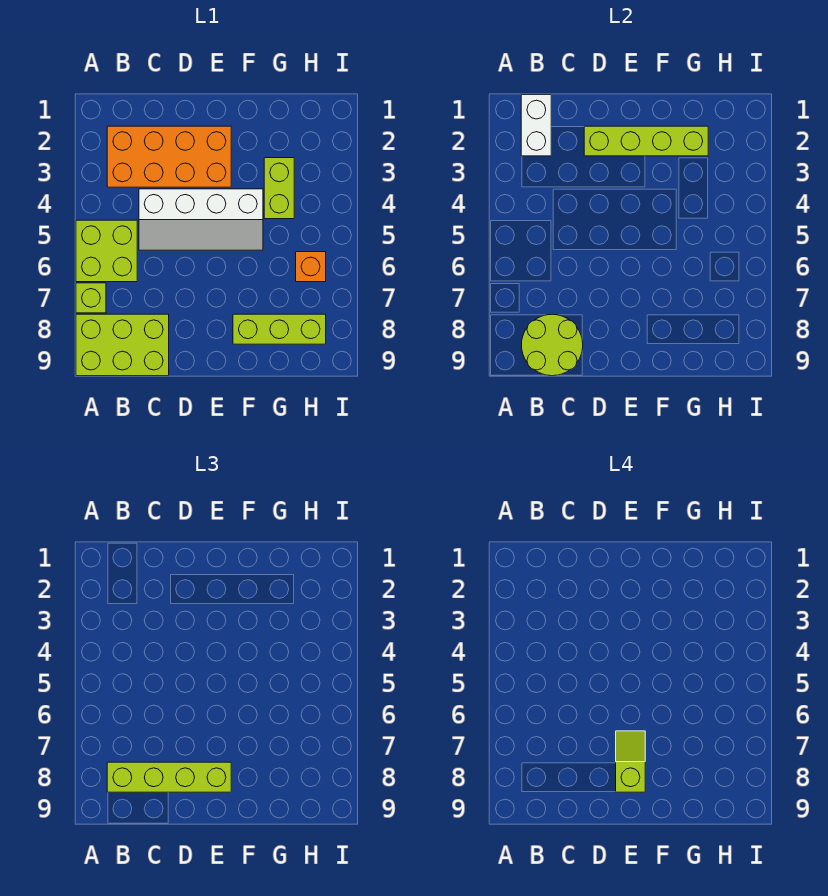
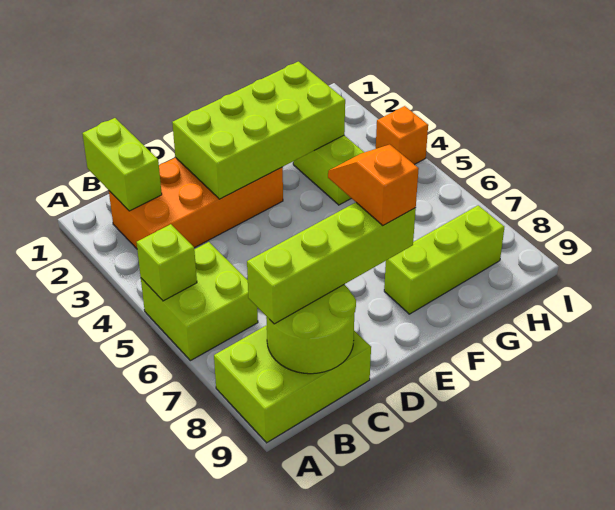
lime 1x1 brick [76,283,106,313] -> lime 1x1 brick moved to [137,224,197,301]
white 1x2 brick [521,95,551,156] -> lime 1x2 brick [82,118,162,211]
white 2x4 slope [139,189,263,250] -> none
lime 1x4 brick [584,126,708,156] -> lime 2x4 brick [172,62,345,199]
lime 1x2 slope [616,731,645,792] -> orange 1x2 slope [328,144,419,225]
orange 1x1 brick [296,252,326,282] -> orange 1x1 brick moved to [376,106,428,165]

